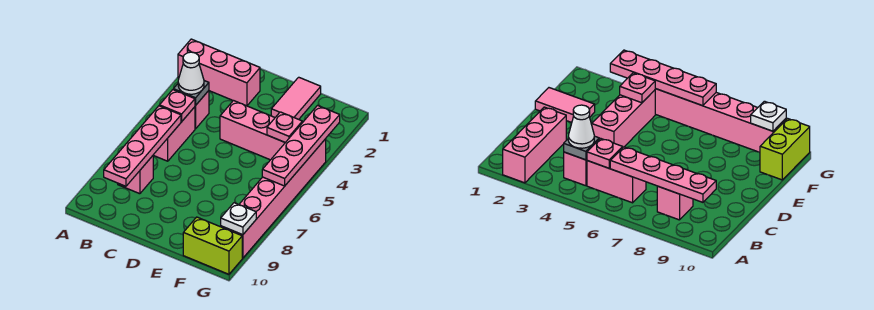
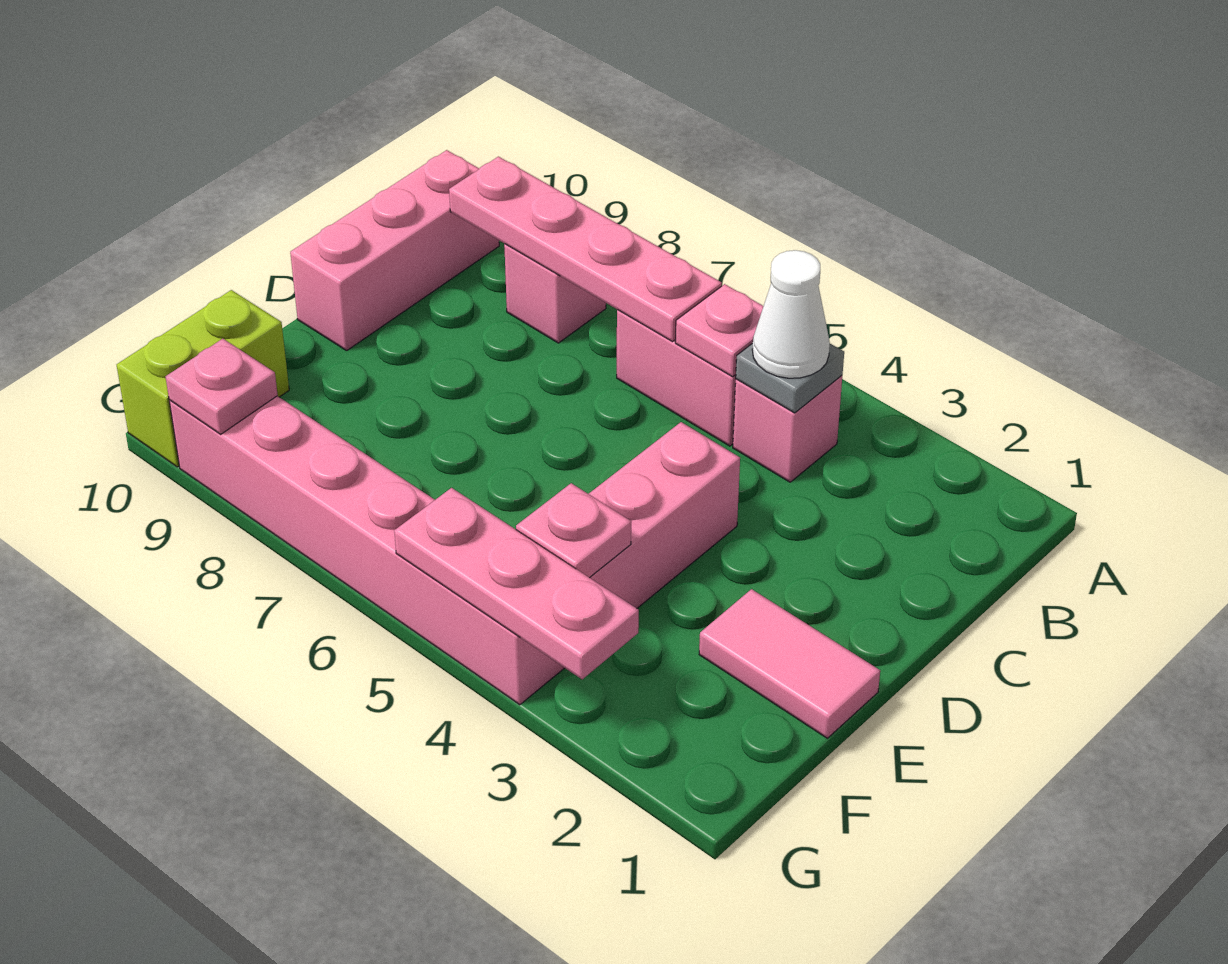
pink 1x3 brick [178,39,260,106] -> pink 1x3 brick moved to [290,150,499,351]
pink 1x4 plate [262,105,340,186] -> pink 1x3 plate [394,488,639,679]
white 1x1 plate [221,203,256,235] -> pink 1x1 plate [166,339,278,434]

